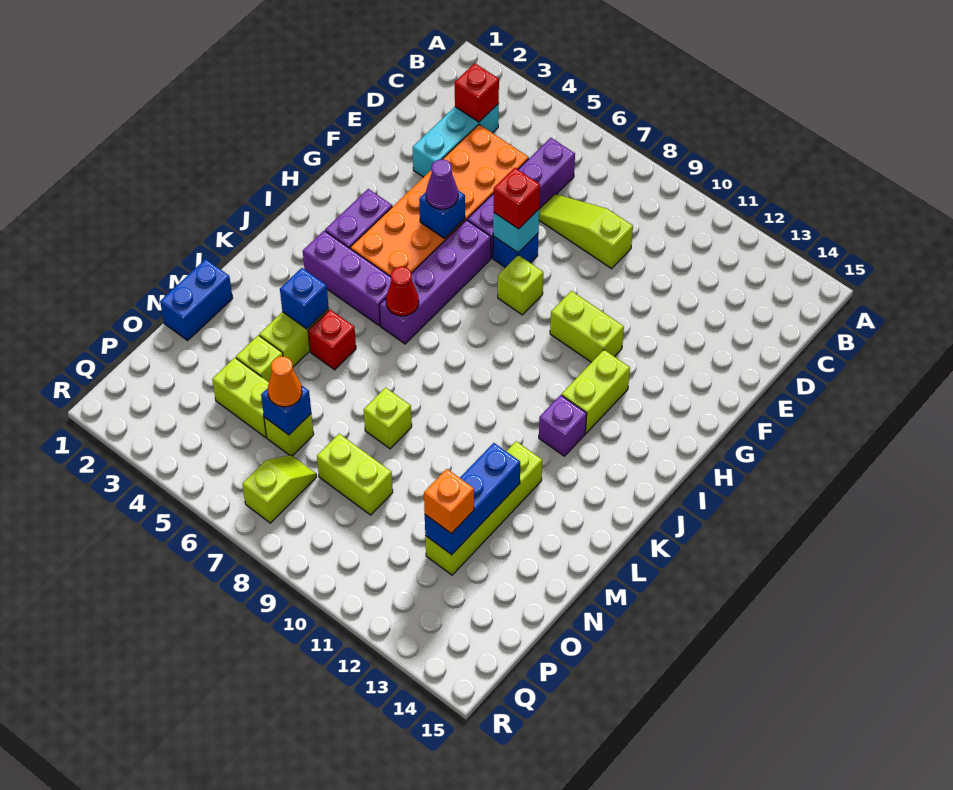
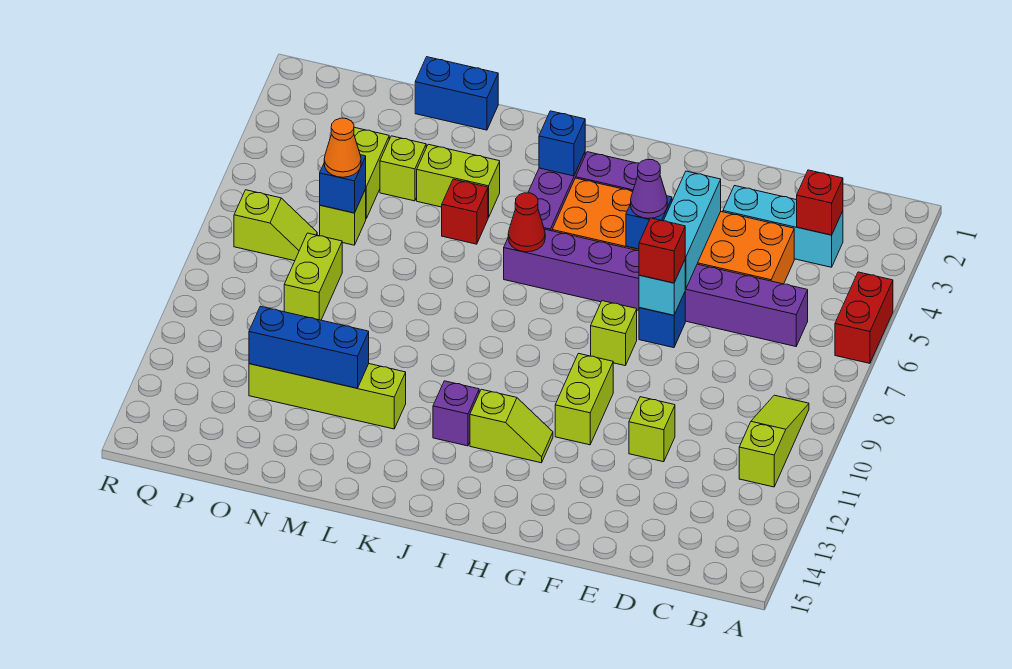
none -> red 1x2 brick [835,272,893,363]
lime 1x3 slope [539,194,633,269] -> lime 1x3 slope moved to [739,395,809,487]
none -> cyan 1x3 brick [664,171,721,289]
lime 1x2 brick [562,350,630,433] -> lime 1x2 slope [470,389,553,463]
blue 1x1 brick [280,268,329,329] -> blue 1x1 brick moved to [539,111,585,176]
lime 1x1 brick [364,388,412,449] -> lime 1x1 brick moved to [629,397,675,462]
orange 1x1 brick [424,469,474,534] -> none

